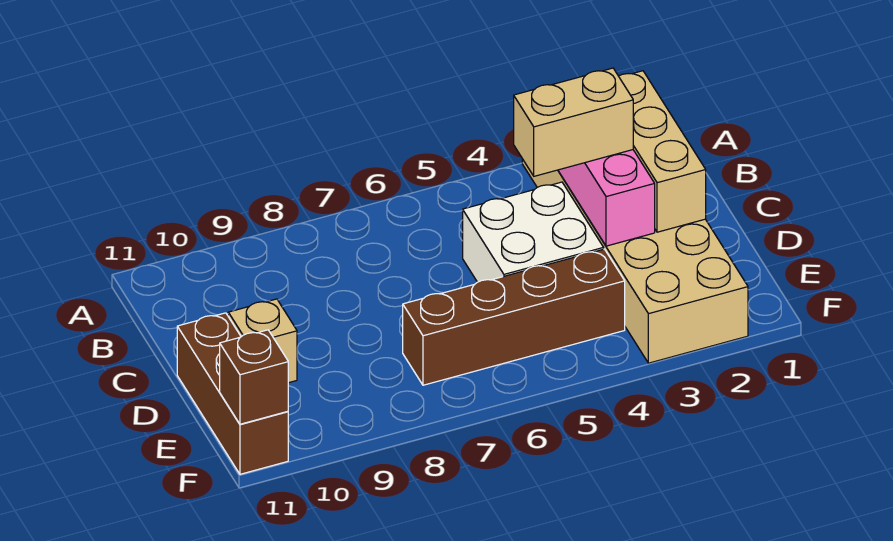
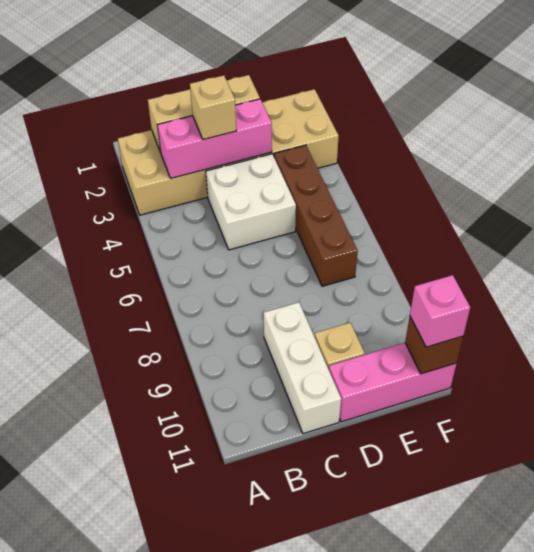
tan 1x2 brick [514,68,633,176] -> tan 1x1 brick [190,75,237,140]
none -> white 1x3 brick [264,302,341,434]
brown 1x3 brick [177,313,288,474] -> pink 1x3 brick [329,343,457,422]
none -> pink 1x1 brick [410,275,470,347]

